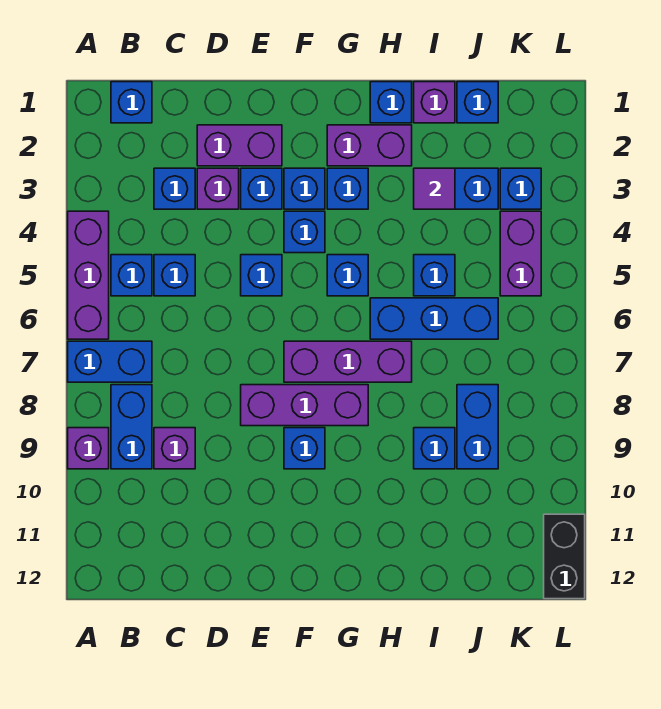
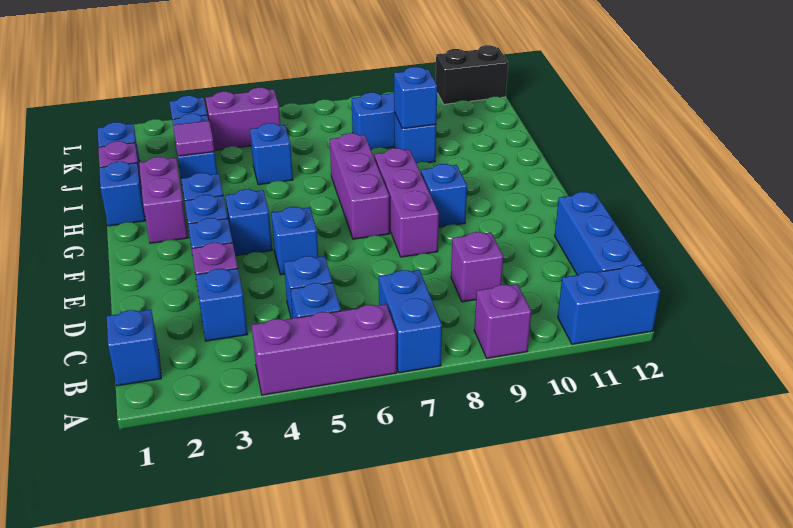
blue 1x2 brick [111,385,152,469] -> blue 1x2 brick moved to [558,265,660,344]
purple 1x2 brick [197,125,282,166] -> none
blue 1x1 brick [327,255,368,296] -> blue 1x1 brick moved to [394,67,437,129]
blue 1x3 brick [370,298,498,339] -> blue 1x3 brick moved to [555,192,642,275]

